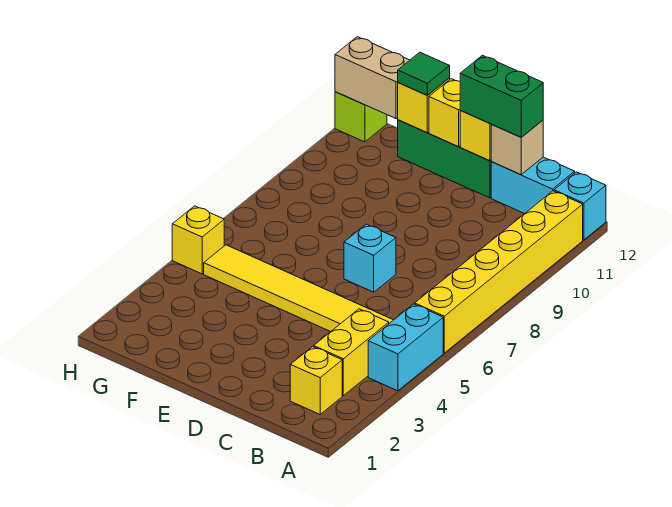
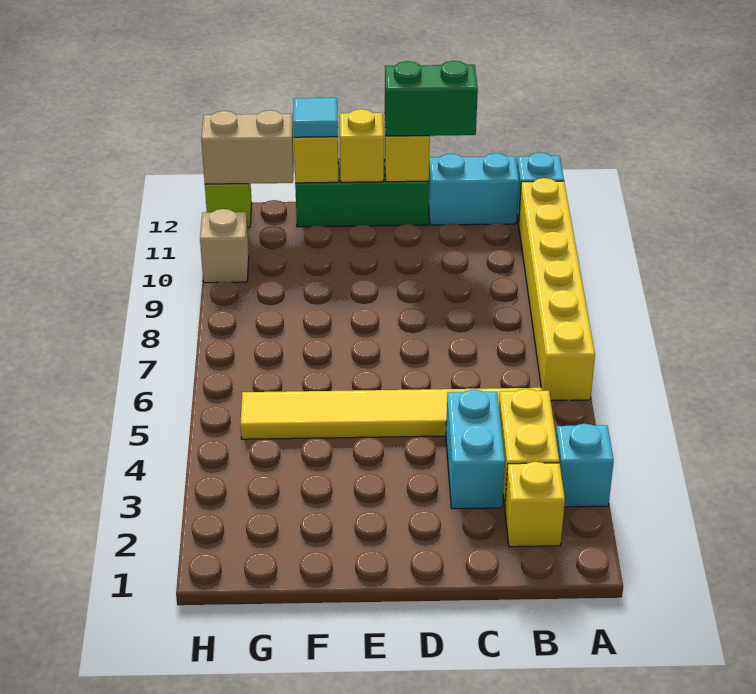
cyan 1x2 brick [368,304,443,391] -> cyan 1x2 brick moved to [446,390,505,509]
tan 1x1 brick [491,120,543,174] -> tan 1x1 brick moved to [200,209,249,283]
cyan 1x1 brick [344,224,396,292] -> cyan 1x1 brick moved to [556,424,614,507]
green 1x1 tile [398,52,450,95] -> cyan 1x1 tile [293,98,338,137]
yellow 1x1 brick [172,206,224,274] -> none

